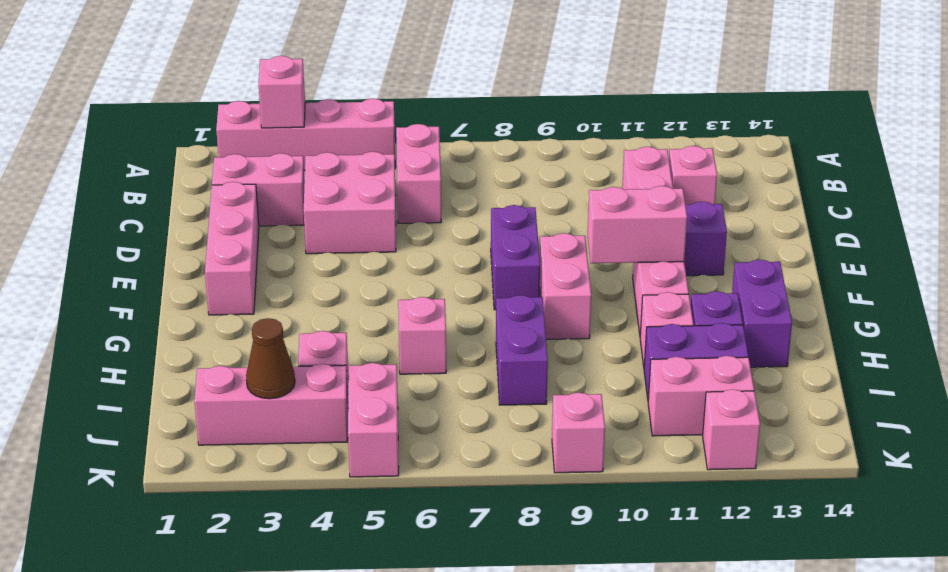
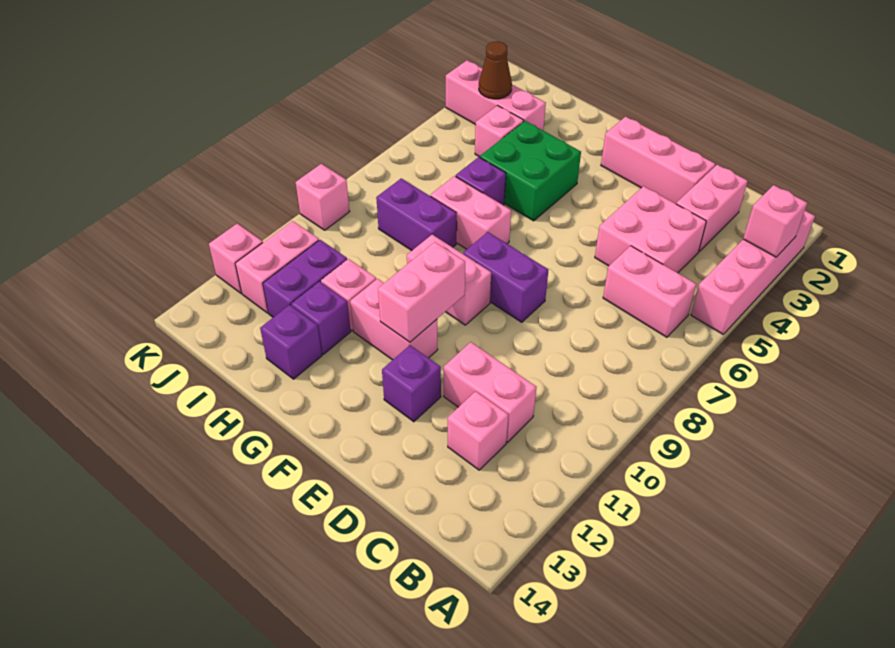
none -> green 2x2 brick [480,121,581,221]
purple 1x2 brick [732,260,792,367] -> purple 1x1 brick [260,305,322,379]
pink 1x1 brick [398,297,446,374] -> purple 1x1 brick [456,157,506,205]
pink 1x3 brick [194,364,348,445] -> pink 1x3 brick turned to [446,60,546,130]
pink 1x2 brick [348,363,399,477] -> pink 1x2 brick moved to [430,176,511,249]

